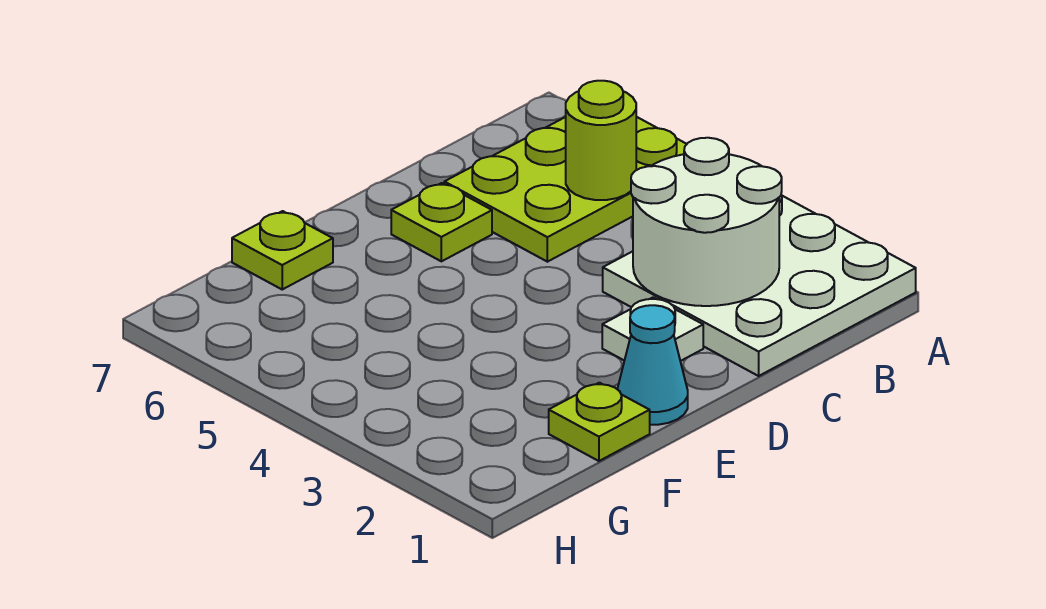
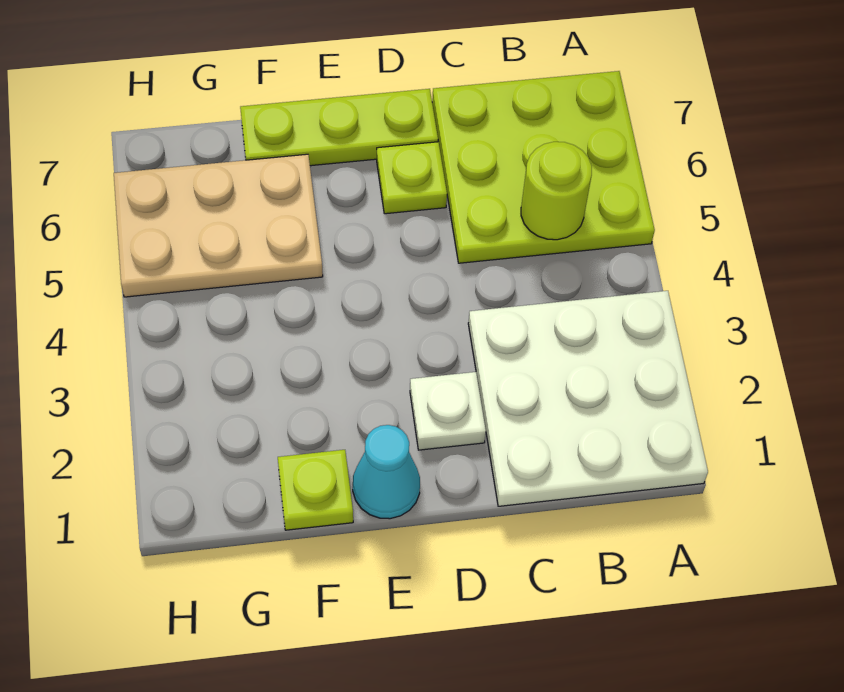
lime 2x3 plate [444,117,687,262] -> lime 3x3 plate [432,71,655,263]
white 2x2 round brick [631,138,782,306] -> none
none -> tan 2x3 plate [114,154,323,297]
lime 1x1 plate [232,211,333,289] -> lime 1x3 plate [240,89,438,166]

